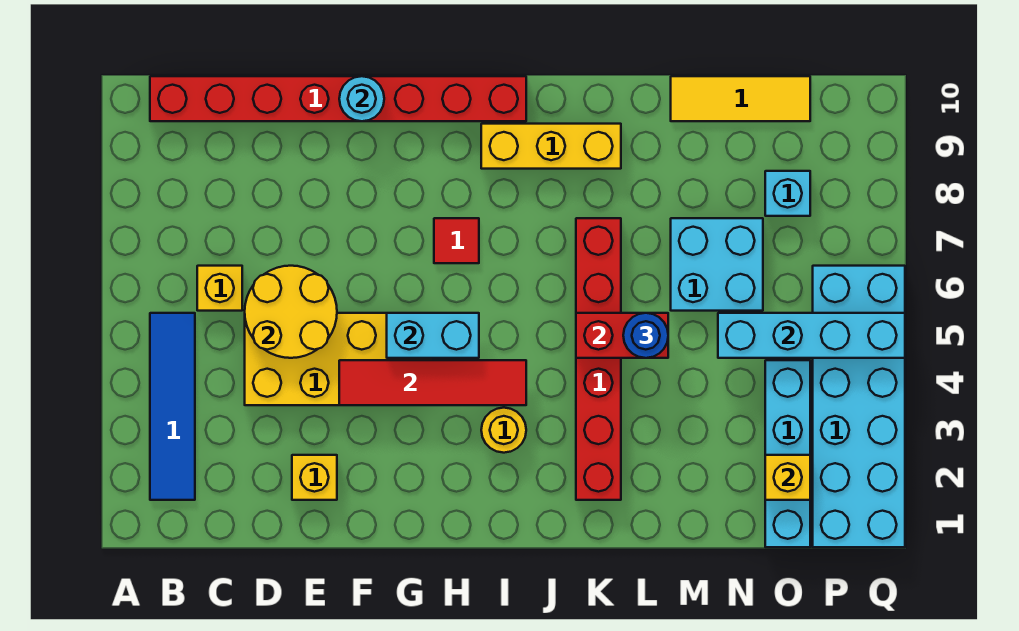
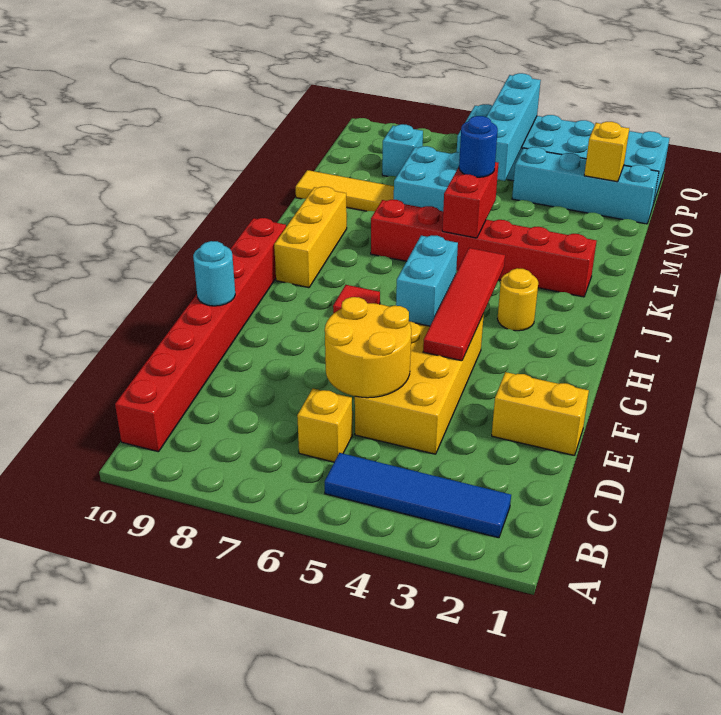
yellow 1x1 brick [292,455,337,500] -> yellow 1x2 brick [492,372,589,456]
yellow 1x3 tile [671,76,810,121] -> yellow 1x3 tile turned to [296,170,394,212]

